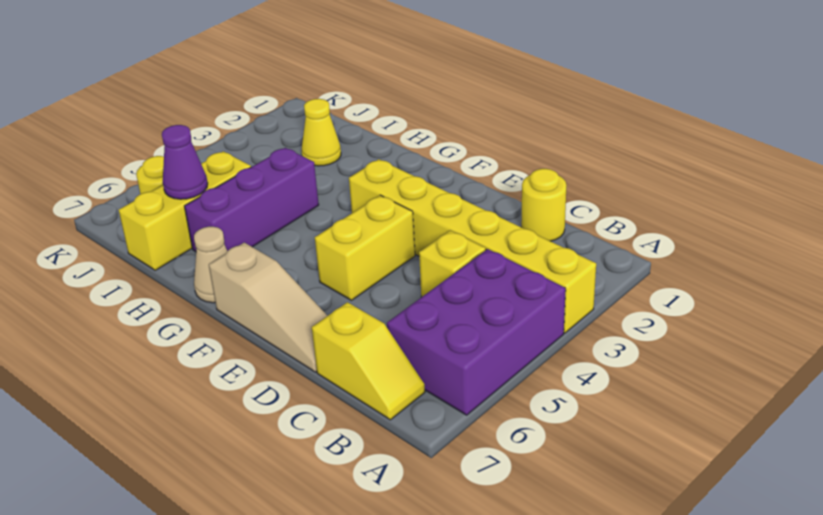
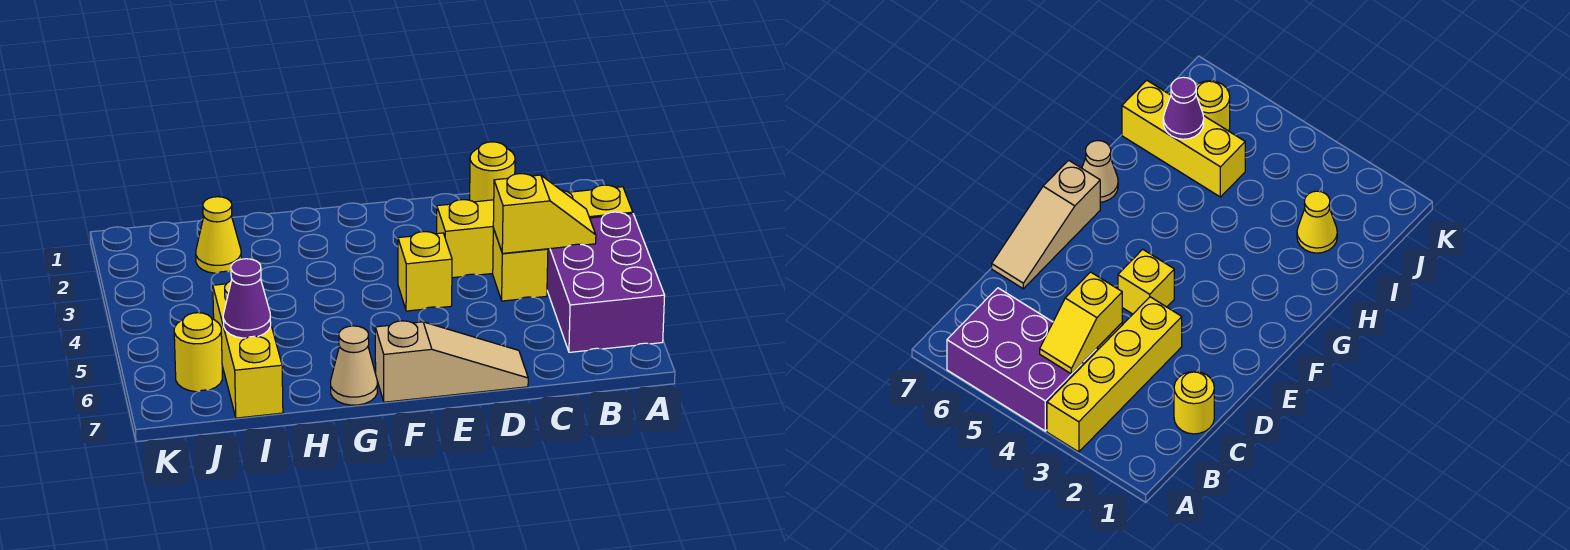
yellow 1x6 brick [349,159,596,333] -> yellow 1x4 brick [437,185,633,278]
yellow 1x2 slope [312,302,425,420] -> yellow 1x2 slope moved to [493,174,596,253]
yellow 1x2 brick [315,195,415,300] -> yellow 1x1 brick [398,232,452,311]
purple 1x3 brick [184,148,319,251] -> none

